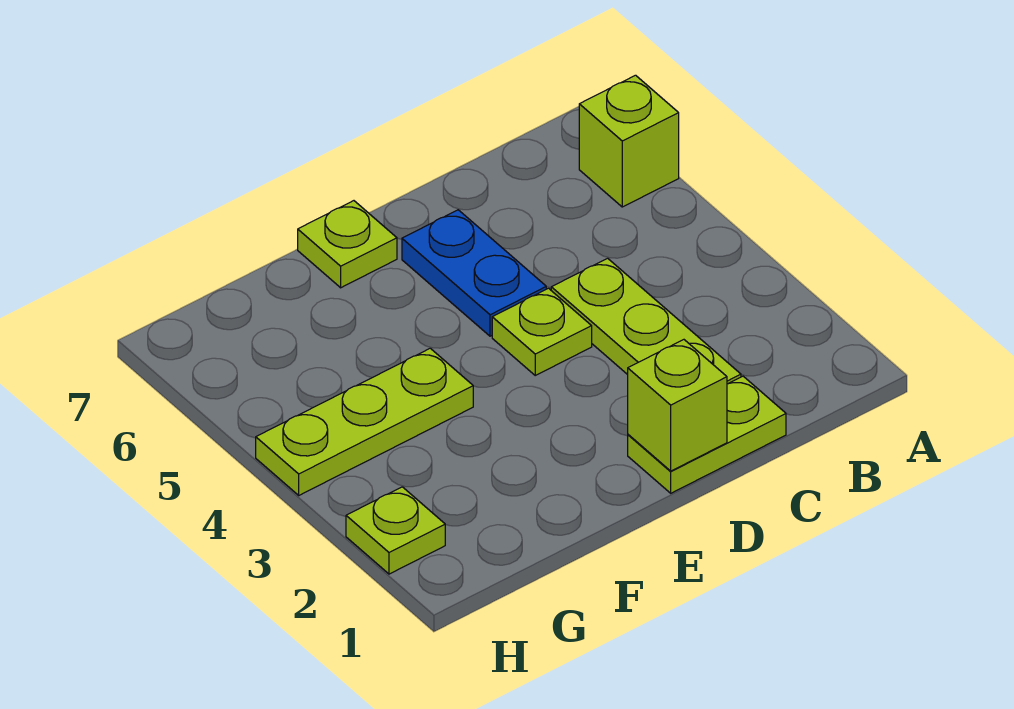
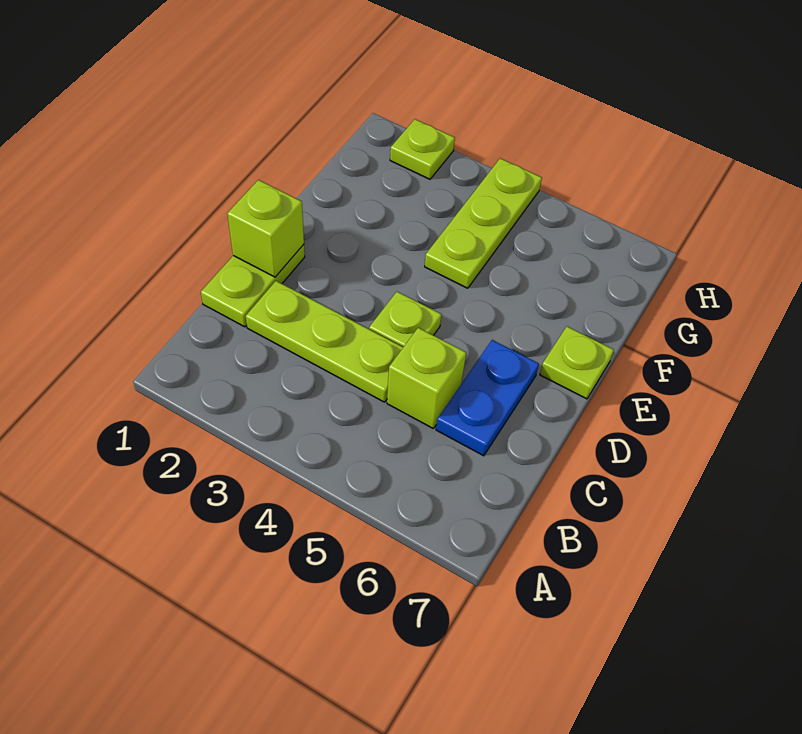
lime 1x1 brick [579,75,679,207] -> lime 1x1 brick moved to [387,328,466,429]
blue 1x2 plate [402,210,546,336] -> blue 1x2 plate turned to [436,340,539,456]

